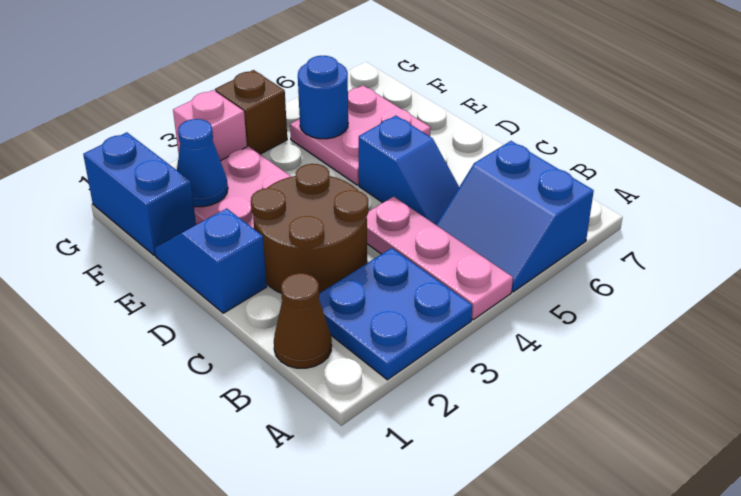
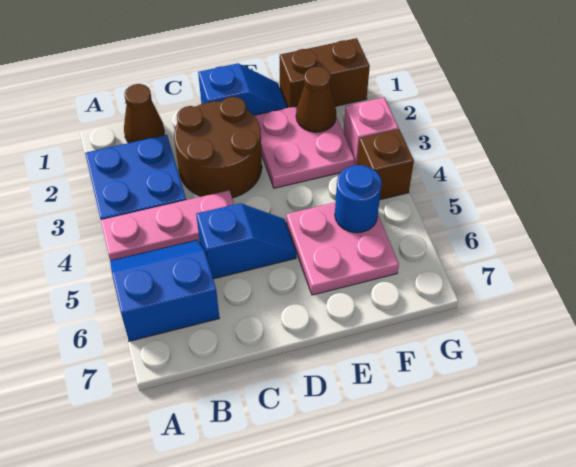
blue 1x2 slope [359,116,459,225] -> blue 1x2 slope turned to [196,203,297,279]
blue 1x2 brick [83,132,196,255] -> brown 1x2 brick [280,38,370,108]
blue 1x1 cone [177,119,228,207] -> brown 1x1 cone [296,67,336,132]

